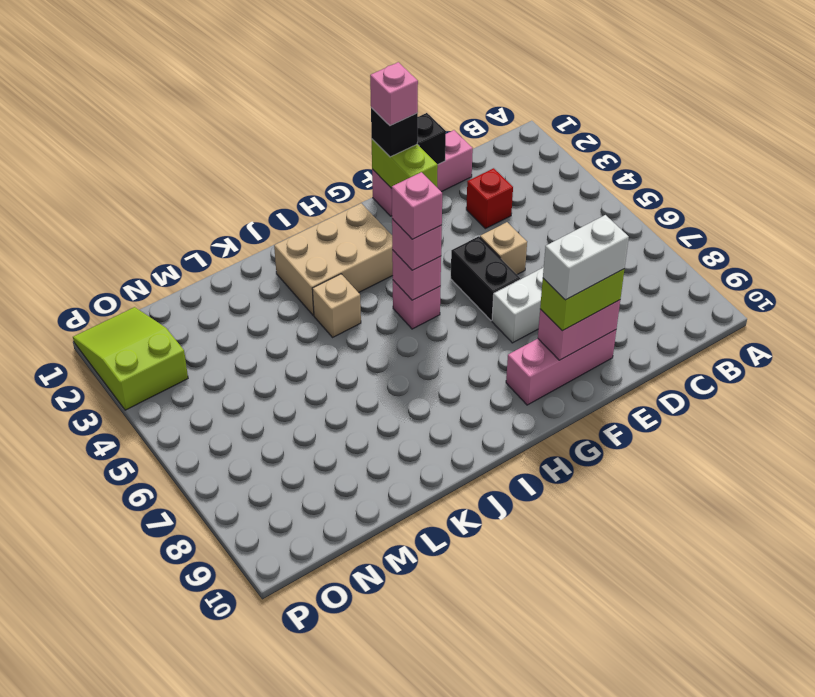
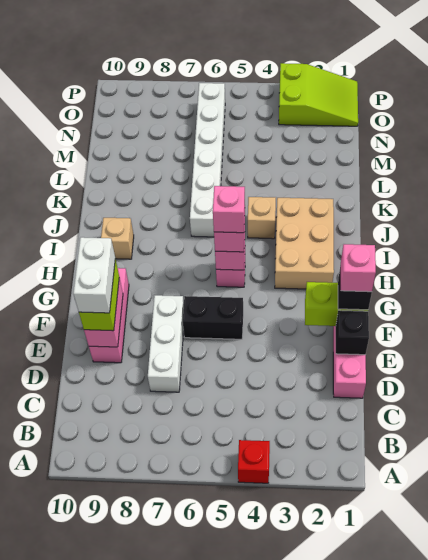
red 1x1 brick [466,168,513,229] -> red 1x1 brick moved to [238,440,270,483]
tan 1x1 brick [480,222,527,275] -> tan 1x1 brick moved to [101,218,134,259]
none -> white 1x6 brick [190,83,225,237]

